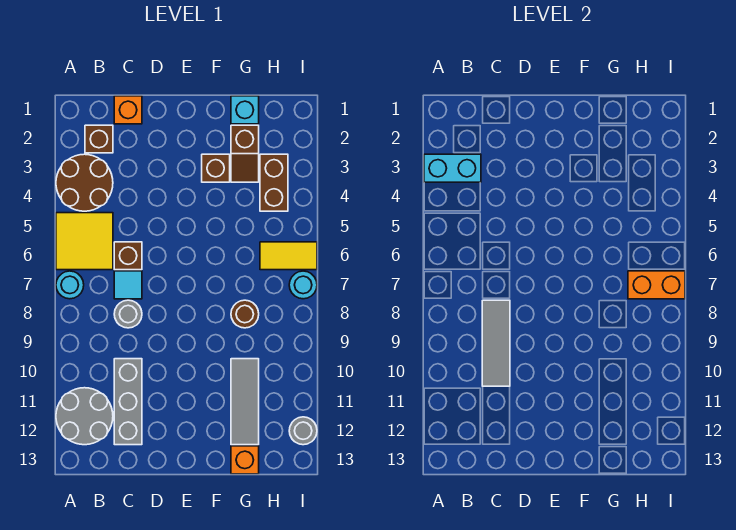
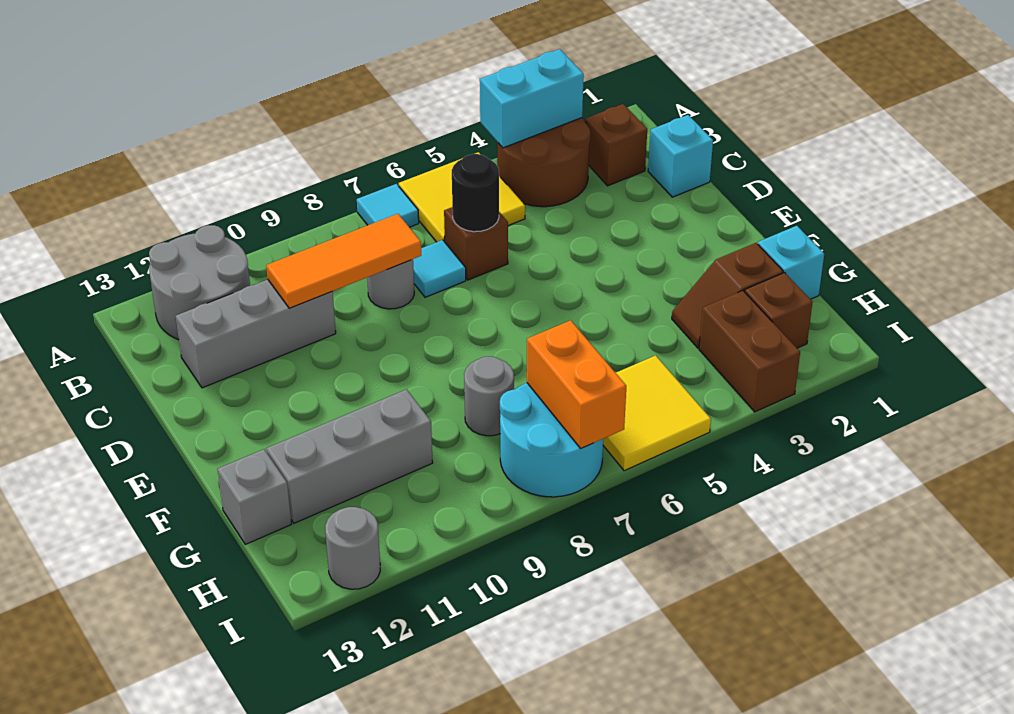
cyan 1x2 brick [424,154,481,182] -> cyan 1x2 brick turned to [480,49,584,148]
cyan 1x1 round brick [56,271,84,299] -> cyan 1x1 tile [357,184,419,227]
orange 1x1 brick [114,96,142,124] -> cyan 1x1 brick [648,115,713,197]
none -> black 1x1 round brick [452,154,499,232]
grey 1x3 tile [482,300,510,386] -> orange 1x3 tile [266,214,421,308]
brown 1x1 brick [202,154,230,182] -> brown 1x1 brick moved to [745,273,813,348]
brown 1x1 round brick [231,300,259,328] -> grey 1x1 round brick [464,357,514,436]
grey 1x3 tile [231,359,259,445] -> grey 1x3 brick [267,389,433,523]
orange 1x1 brick [231,446,259,474] -> grey 1x1 brick [218,449,291,544]
brown 1x2 brick [260,154,288,211] -> brown 1x2 brick turned to [699,291,800,412]
yellow 1x2 tile [260,242,317,270] -> yellow 2x2 tile [603,355,711,471]
cyan 1x1 round brick [289,271,317,299] -> cyan 2x2 round brick [500,383,603,497]

